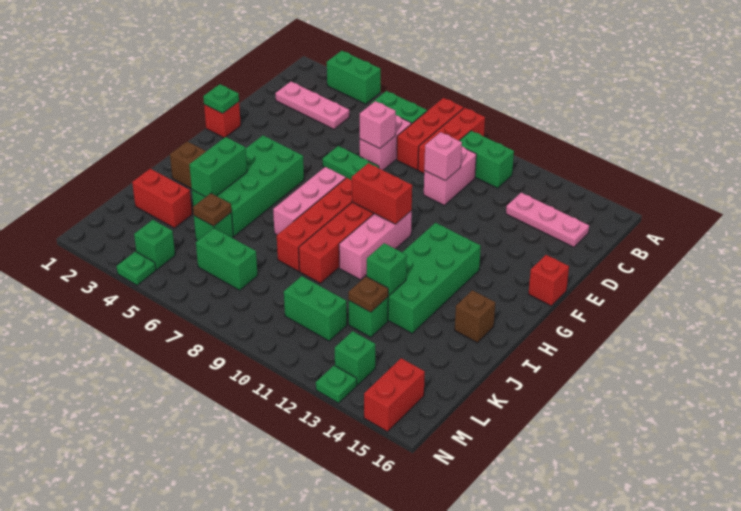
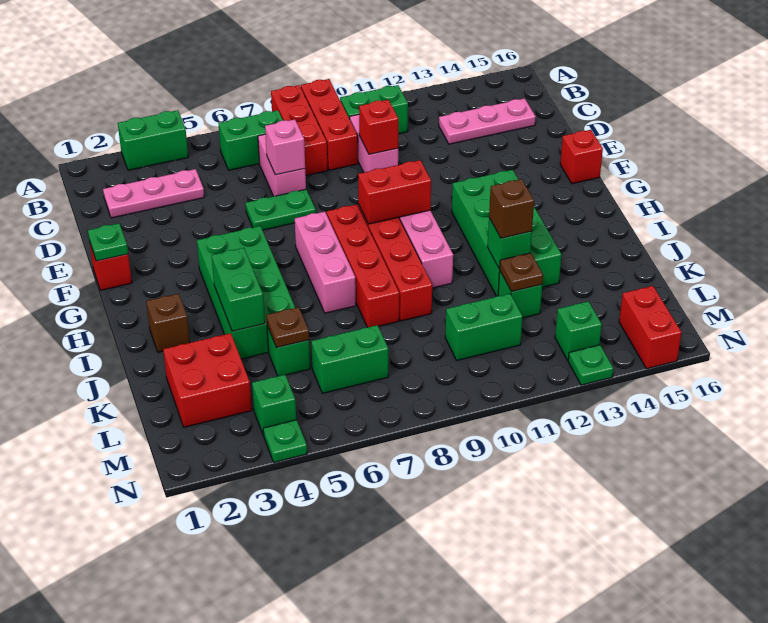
pink 1x1 brick [424,132,462,181] -> red 1x1 brick [359,100,398,154]
brown 1x1 brick [455,290,495,343] -> brown 1x1 brick moved to [489,179,534,238]
red 1x2 brick [132,169,192,228] -> red 2x2 brick [163,333,252,427]

